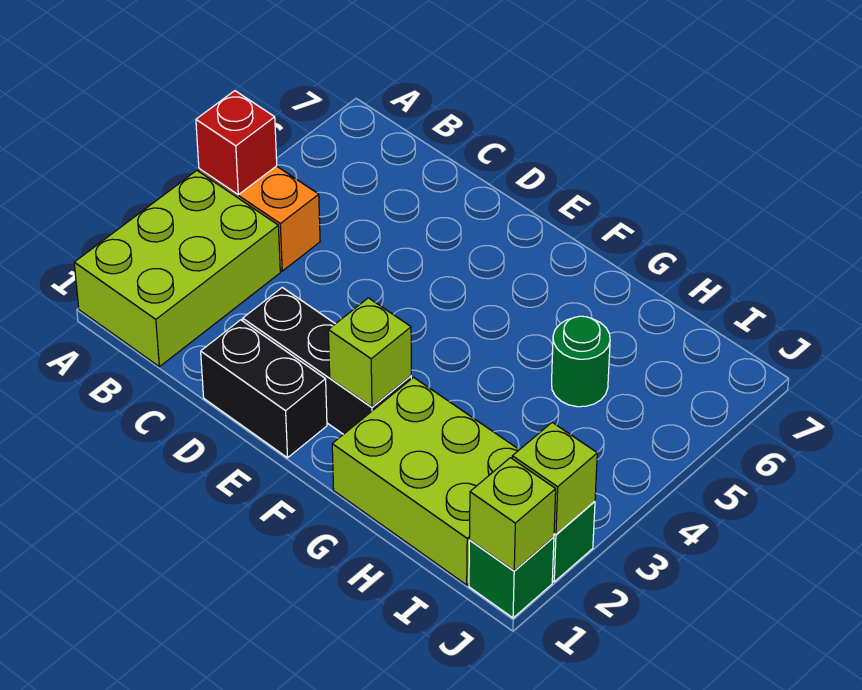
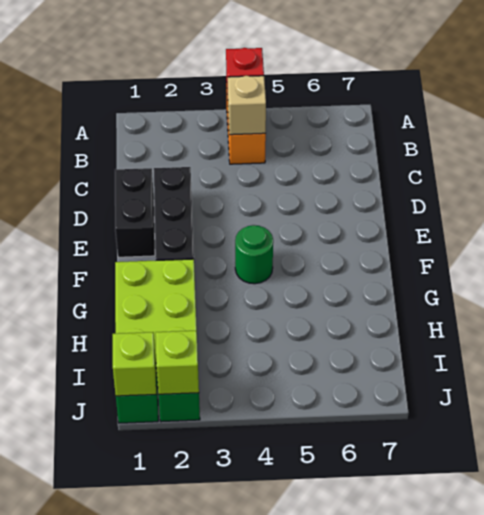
lime 2x3 brick [74,171,280,367] -> none
none -> tan 1x1 brick [228,76,266,135]
lime 1x1 brick [328,298,411,407] -> none
green 1x1 round brick [552,316,610,407] -> green 1x1 round brick moved to [235,225,273,284]

